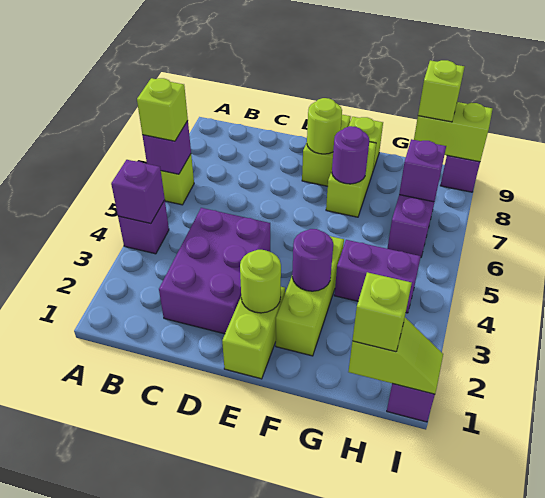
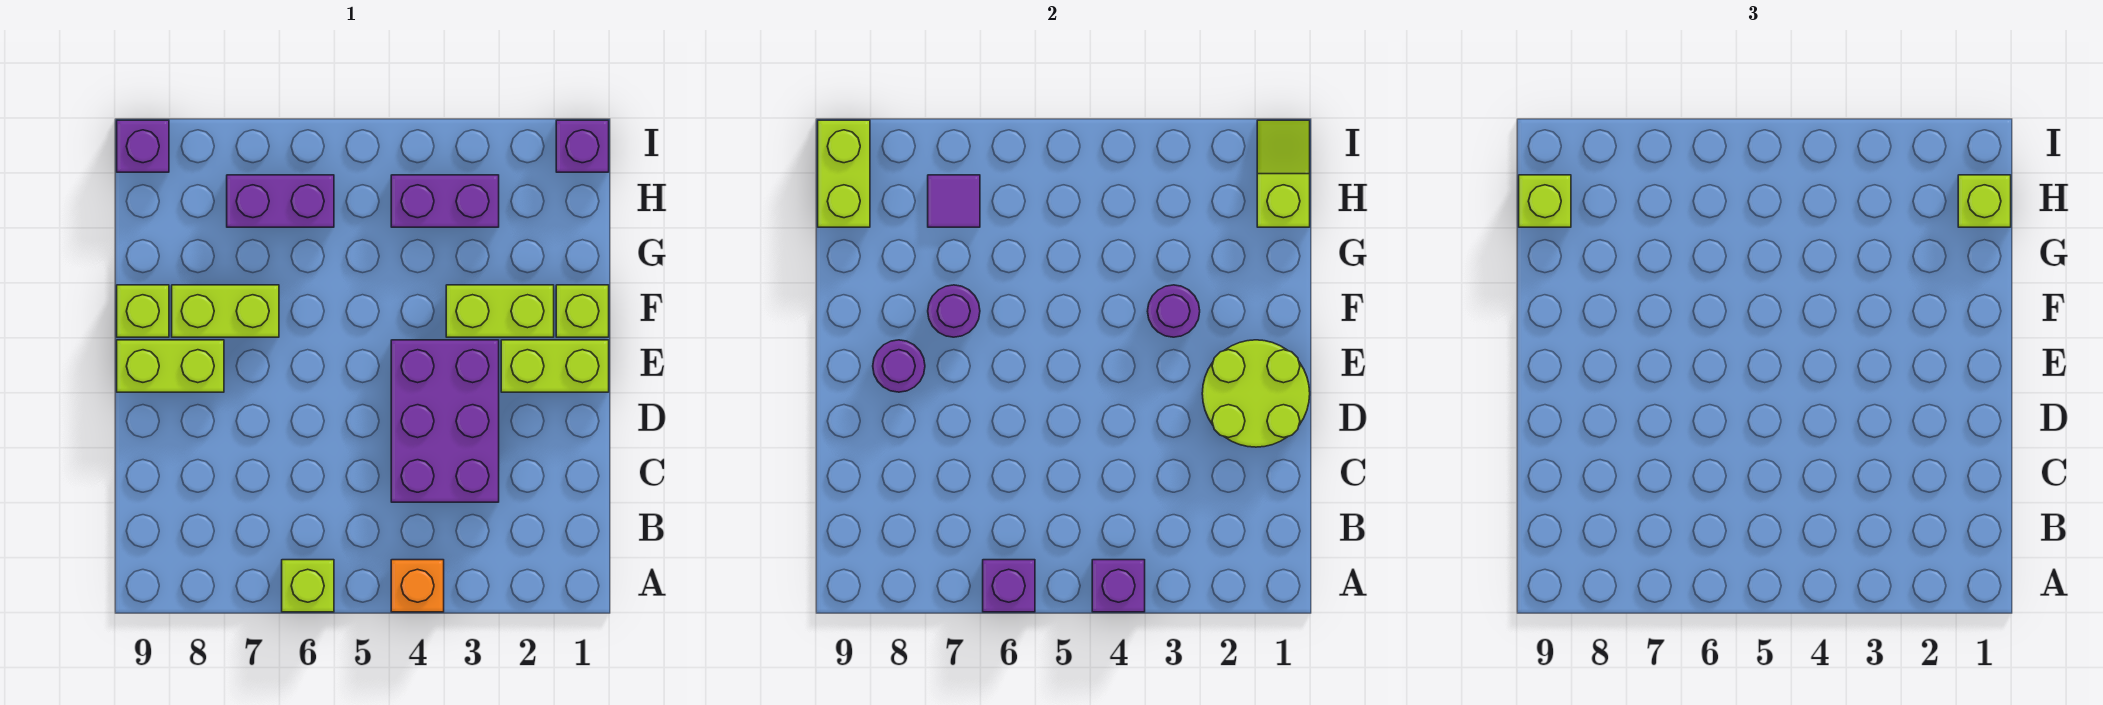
purple 1x1 brick [118,200,169,254] -> orange 1x1 brick [391,560,444,612]
lime 1x1 brick [137,78,188,141] -> lime 1x1 brick moved to [556,285,609,337]
purple 2x3 brick [159,208,270,334] -> purple 2x3 brick turned to [391,340,499,502]
lime 1x1 round brick [240,250,281,313] -> lime 2x2 round brick [1202,340,1310,447]
lime 1x1 round brick [307,98,342,154] -> purple 1x1 round brick [873,340,925,392]
lime 1x3 brick [276,236,344,356] -> lime 1x2 brick [446,285,554,337]
purple 1x2 brick [334,240,421,313] -> purple 1x2 brick turned to [391,175,499,227]
purple 1x1 brick [399,139,446,202] -> purple 1x1 tile [928,175,980,227]

